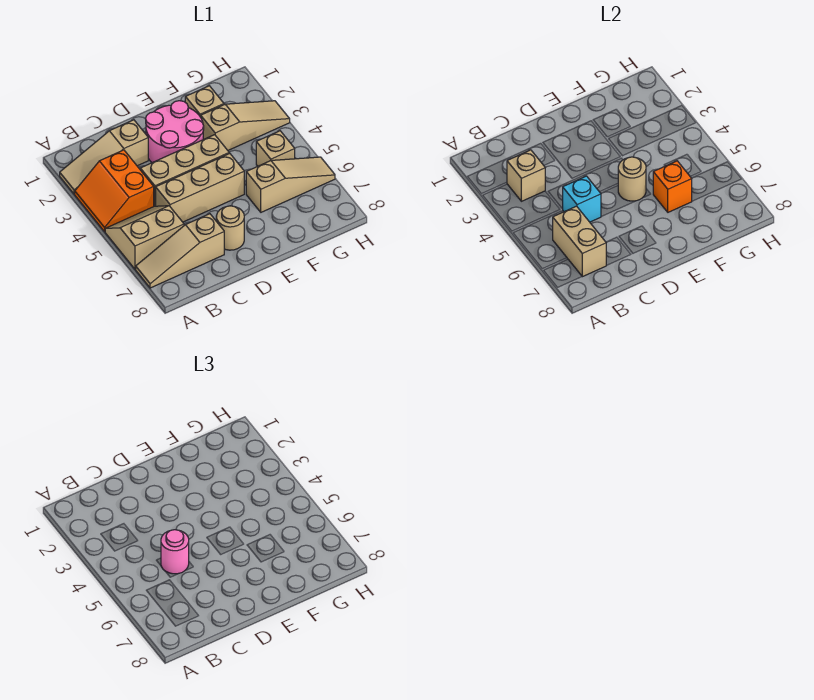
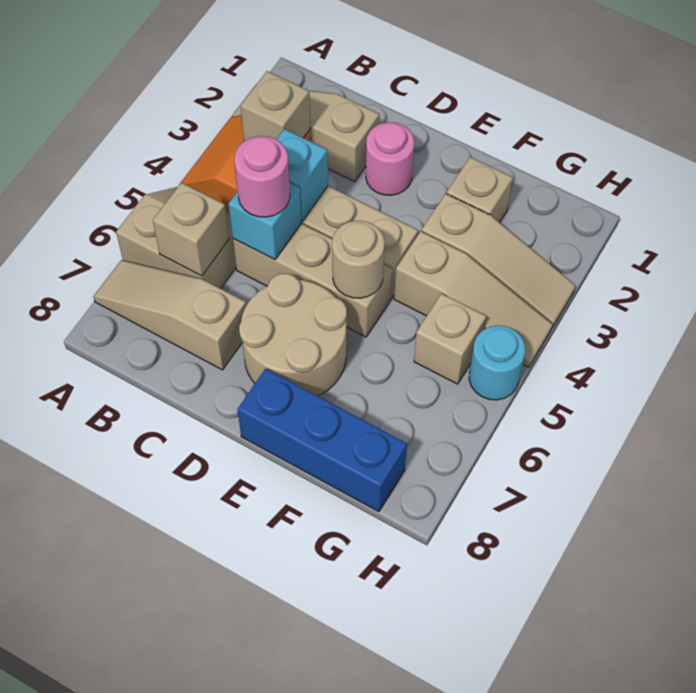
tan 1x2 brick [553,206,606,277] -> tan 1x1 brick [153,183,229,276]
none -> cyan 1x1 brick [276,129,328,221]
pink 2x2 round brick [146,101,204,163] -> pink 1x1 round brick [366,122,414,195]
tan 1x1 round brick [216,206,244,250] -> tan 2x2 round brick [239,273,347,396]
none -> blue 1x3 brick [237,369,407,512]
tan 1x3 slope [246,157,335,212] -> tan 1x3 slope moved to [394,231,553,367]
orange 1x1 brick [653,161,692,212] -> none
none -> cyan 1x1 round brick [469,325,525,400]

